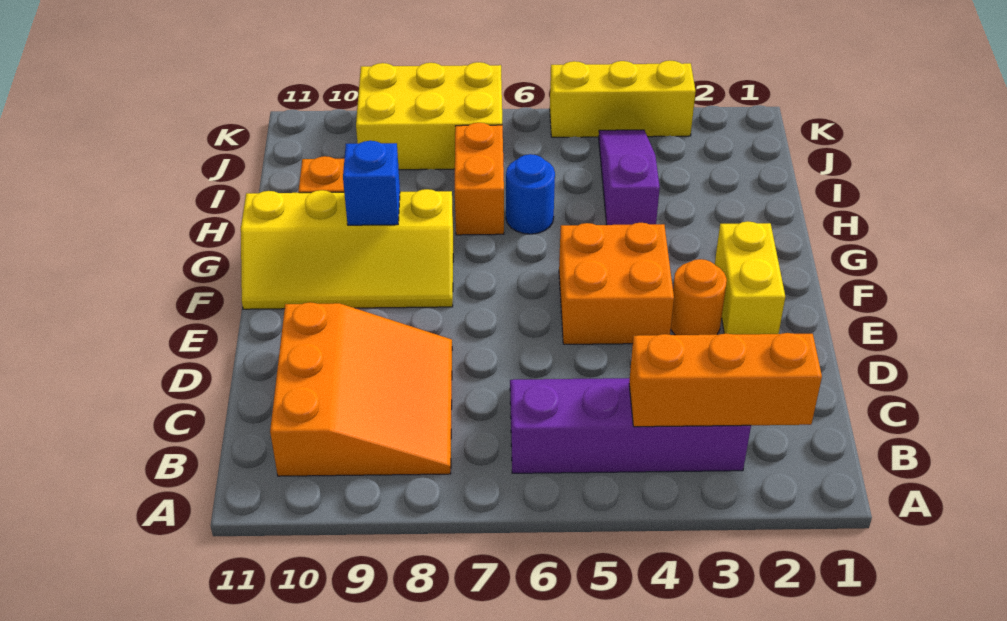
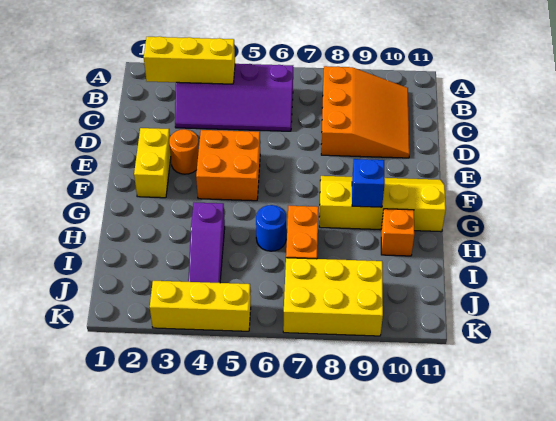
orange 1x3 brick [629,333,822,427] -> yellow 1x3 brick [144,36,235,84]
orange 3x3 slope [270,302,452,476] -> orange 3x3 slope turned to [321,66,410,158]

